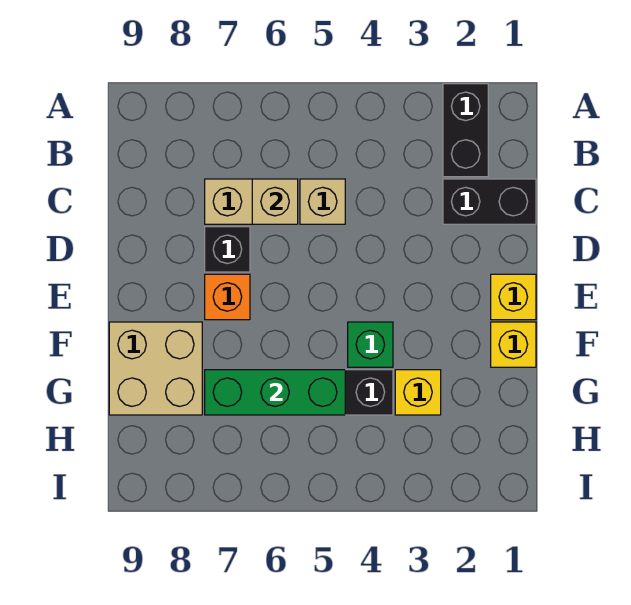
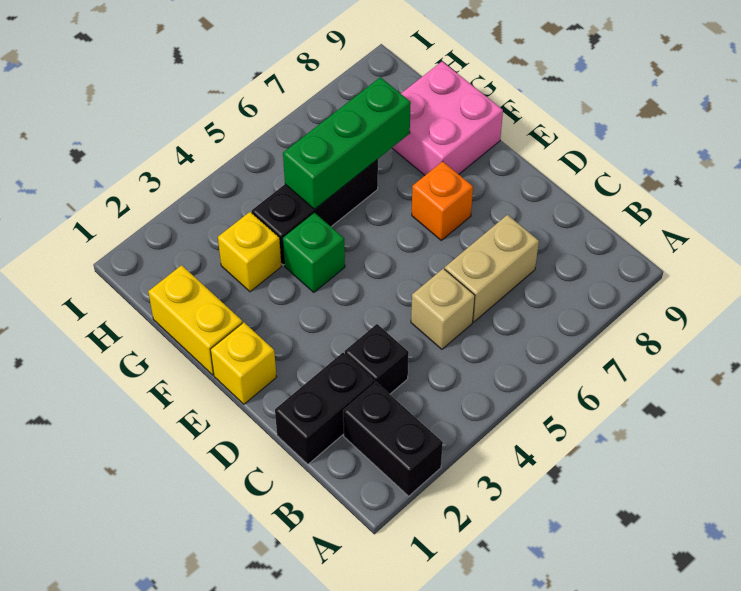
tan 1x1 brick [252,179,298,224] -> none
black 1x1 brick [205,227,250,272] -> black 1x1 brick moved to [345,324,409,394]
yellow 1x1 brick [491,322,536,367] -> yellow 1x2 brick [148,265,243,375]
tan 2x2 brick [109,322,202,415] -> pink 2x2 brick [392,61,503,175]

